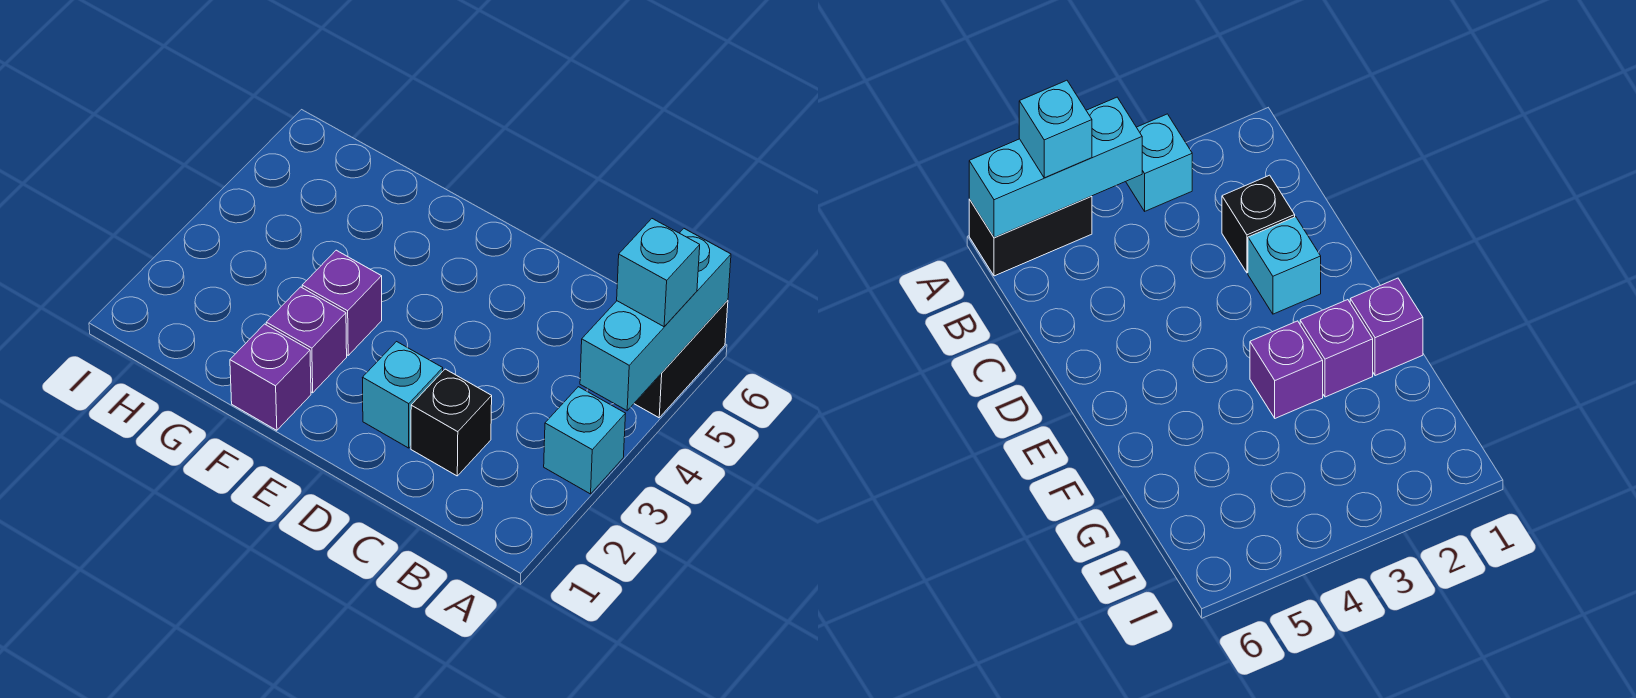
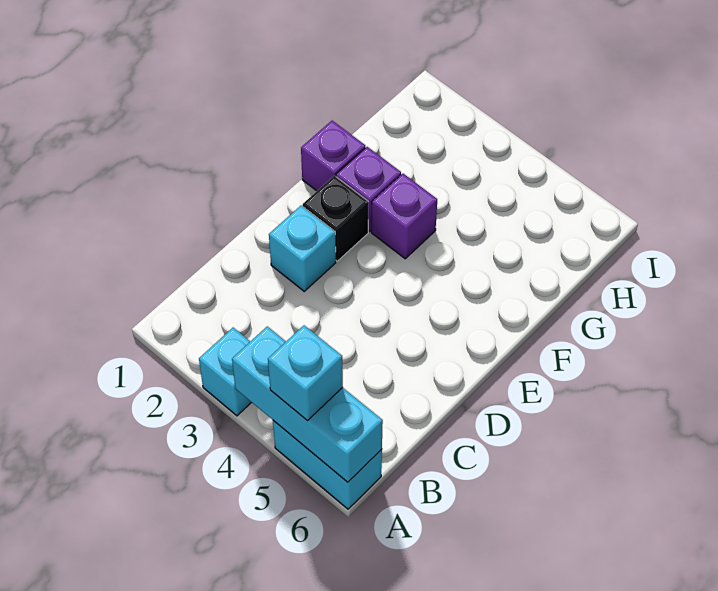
black 1x2 brick [634,300,728,418] -> cyan 1x2 brick [273,420,382,509]
black 1x1 brick [411,369,492,476] -> black 1x1 brick moved to [303,176,368,261]

